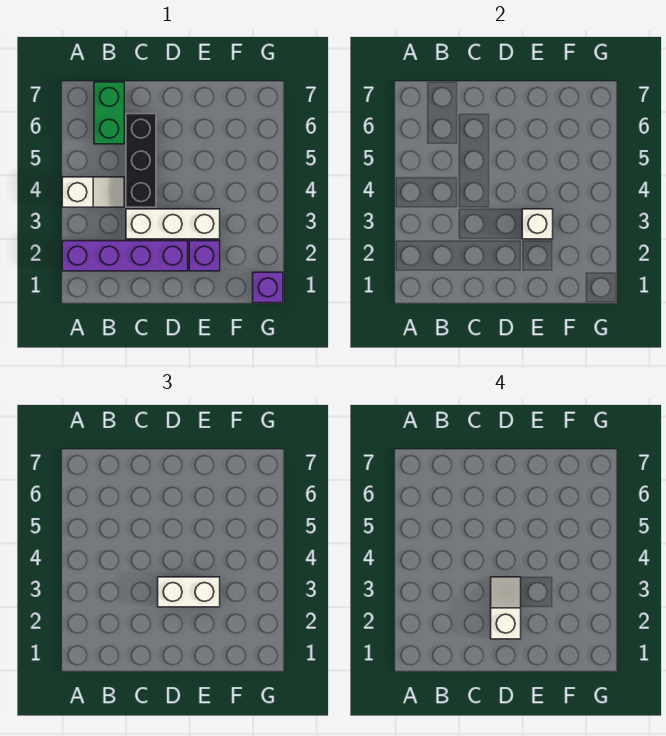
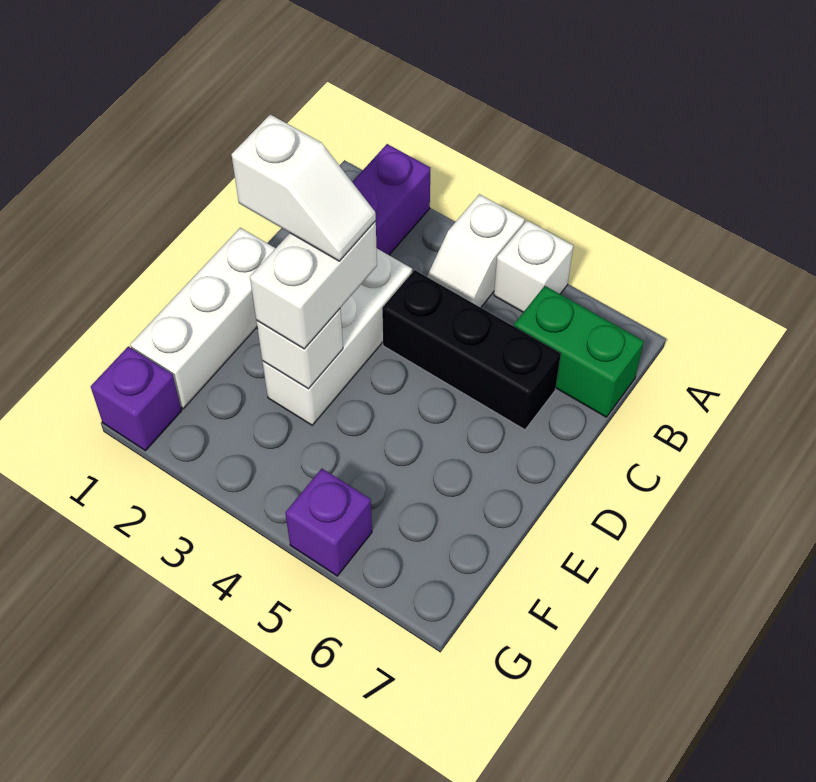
none -> white 1x1 brick [494,220,573,312]
none -> white 1x3 brick [130,228,276,409]
purple 1x1 brick [189,241,220,271] -> purple 1x1 brick moved to [285,469,372,576]

